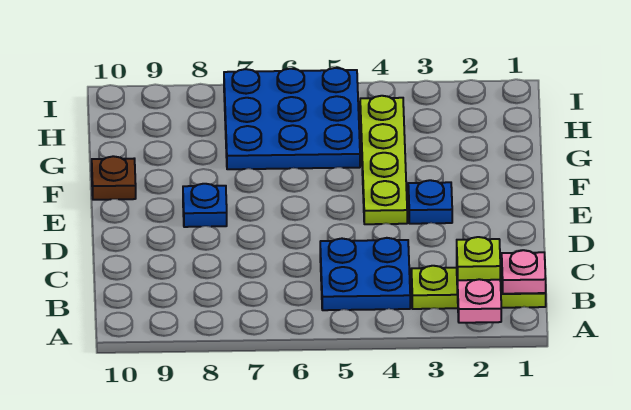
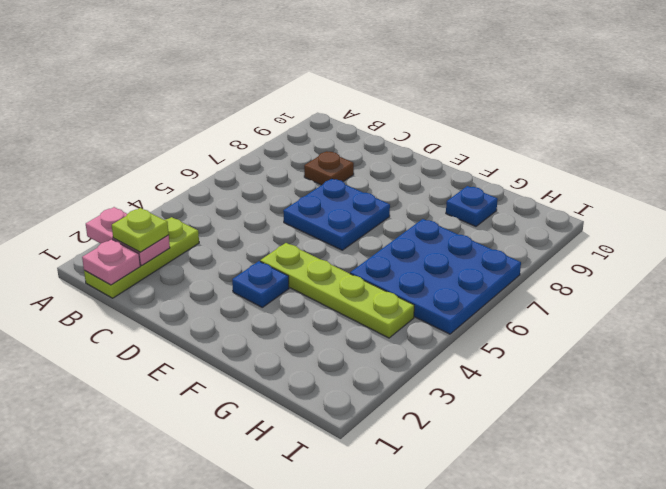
blue 2x2 plate [320,238,410,310] -> blue 2x2 plate moved to [283,179,390,250]
blue 1x1 plate [183,184,227,227] -> blue 1x1 plate moved to [446,186,498,226]
brown 1x1 plate [92,156,136,200] -> brown 1x1 plate moved to [304,151,354,185]

